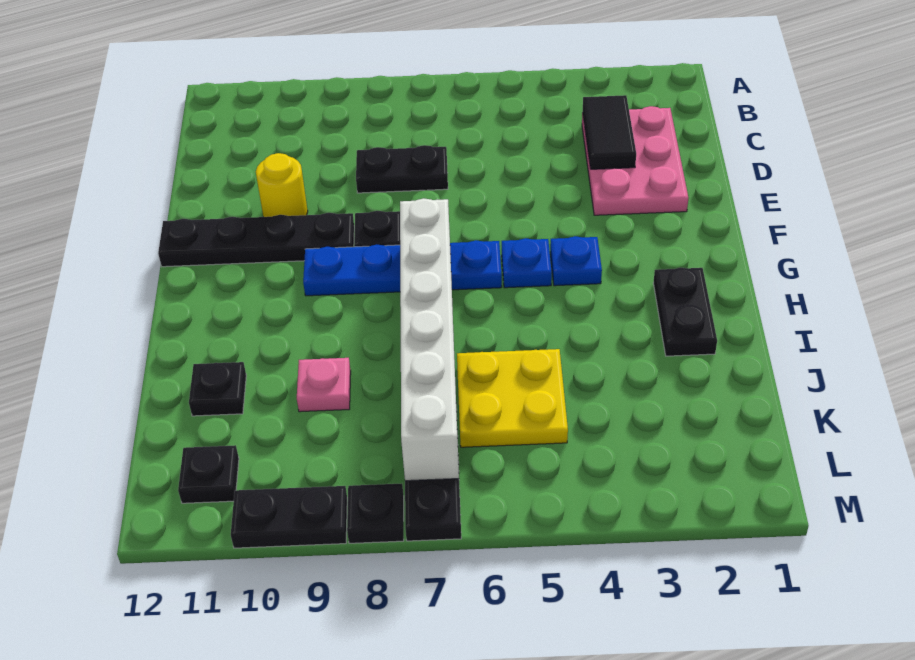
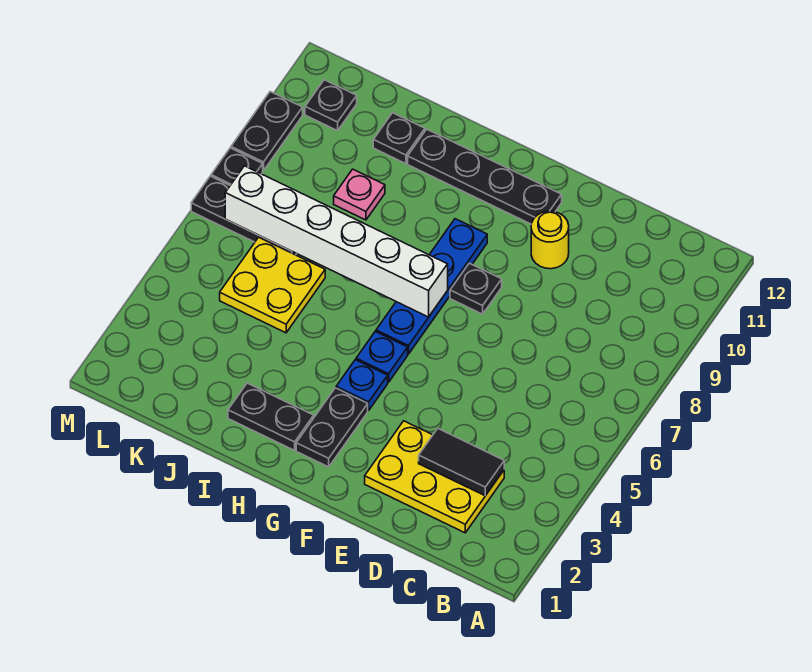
pink 2x3 plate [582,106,689,215] -> yellow 2x3 plate [365,421,504,533]
black 1x2 plate [356,145,448,193] -> black 1x2 plate moved to [296,388,368,467]
black 1x4 plate [158,213,354,267] -> black 1x4 plate turned to [408,129,562,224]

